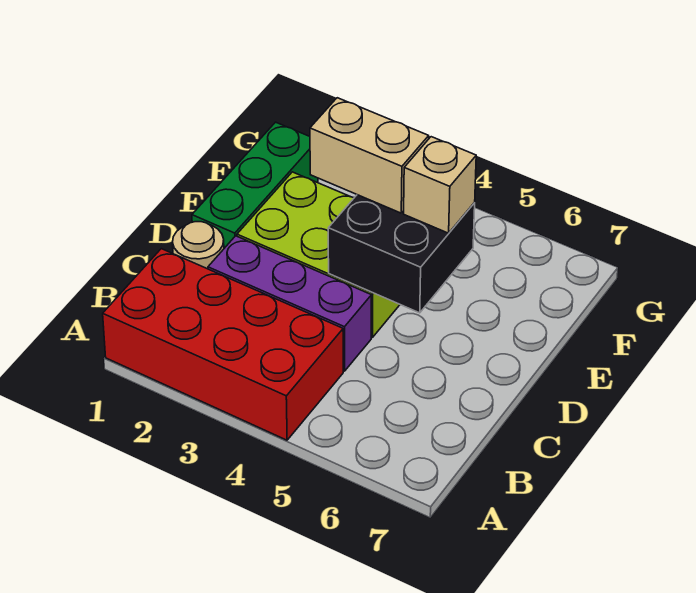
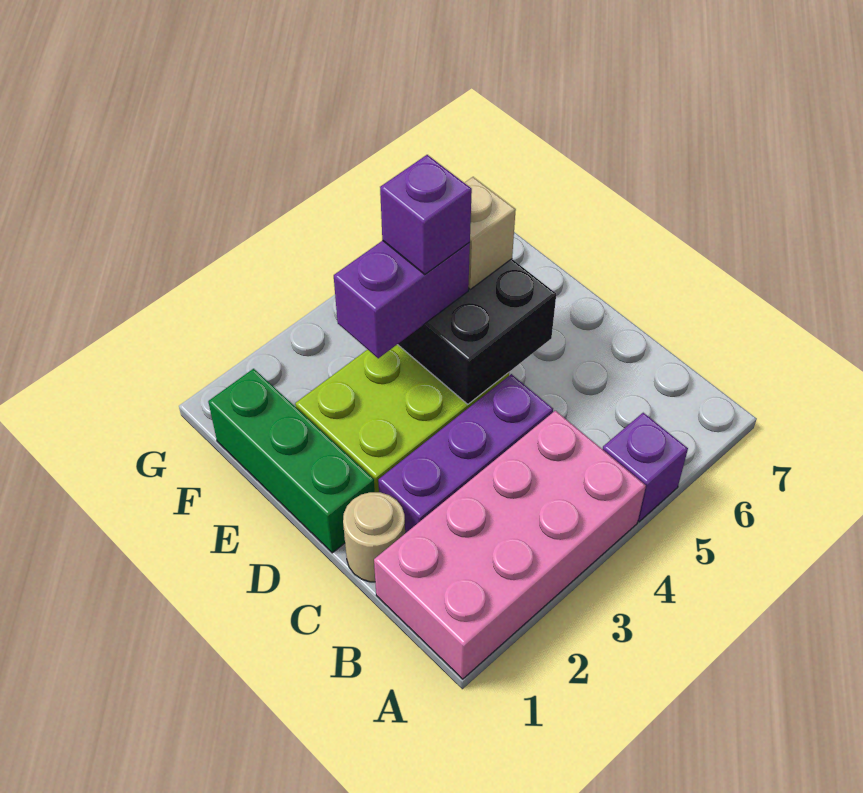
red 2x4 brick [103,249,343,440] -> pink 2x4 brick [374,411,646,679]
none -> purple 1x1 brick [603,413,688,522]
tan 1x2 brick [310,98,429,213] -> purple 1x2 brick [334,241,470,358]
none -> purple 1x1 brick [380,155,472,275]

